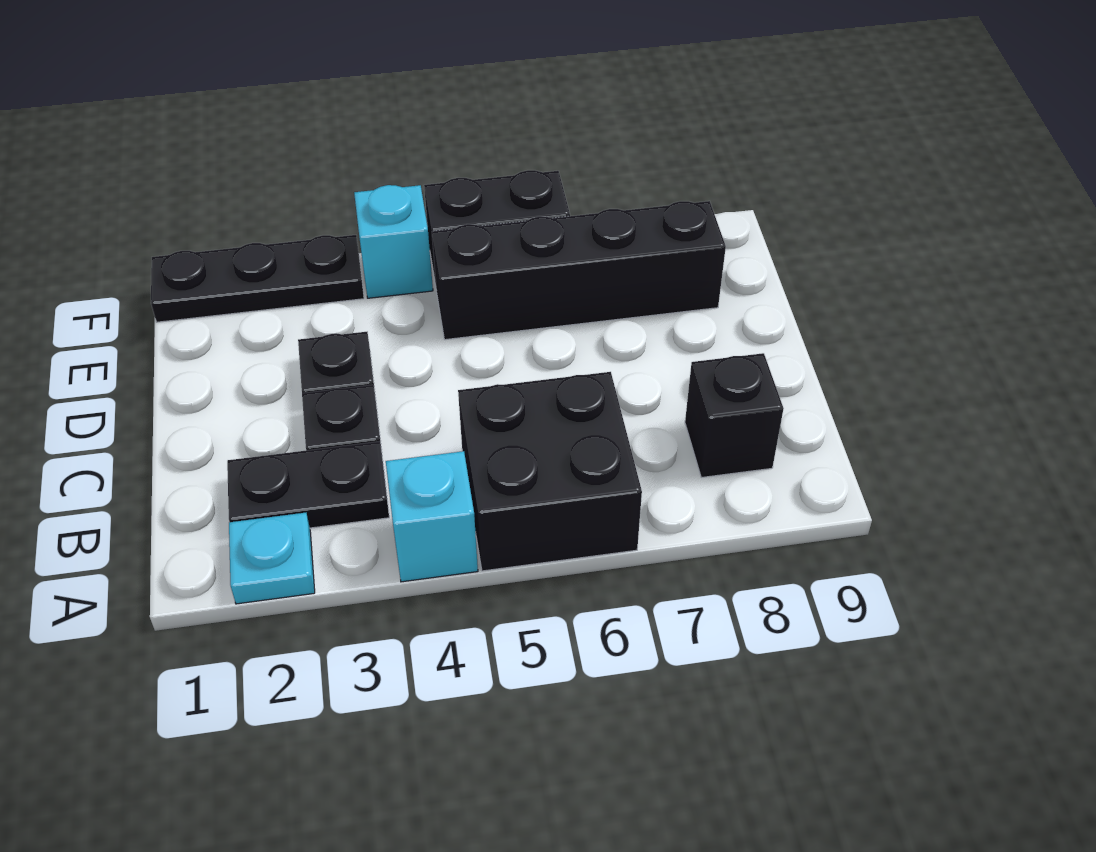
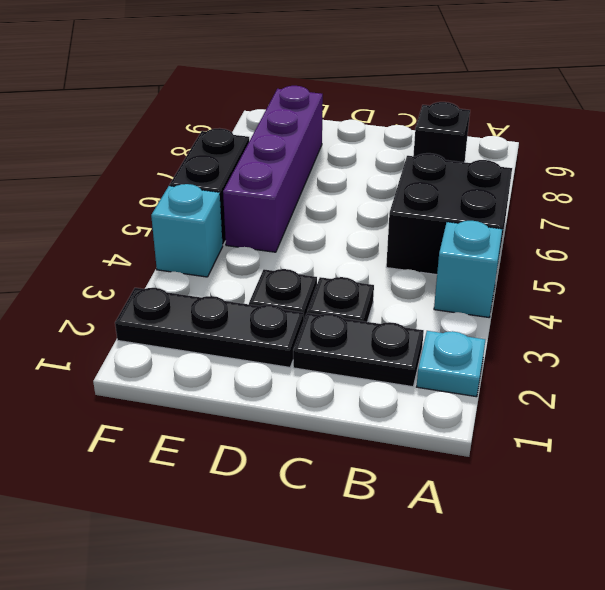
black 1x2 plate [227,441,389,528] -> black 1x2 plate turned to [293,313,424,387]
black 1x4 brick [432,201,726,340] -> purple 1x4 brick [223,86,323,252]
black 1x3 plate [151,235,364,322] -> black 1x3 plate turned to [115,288,304,367]

